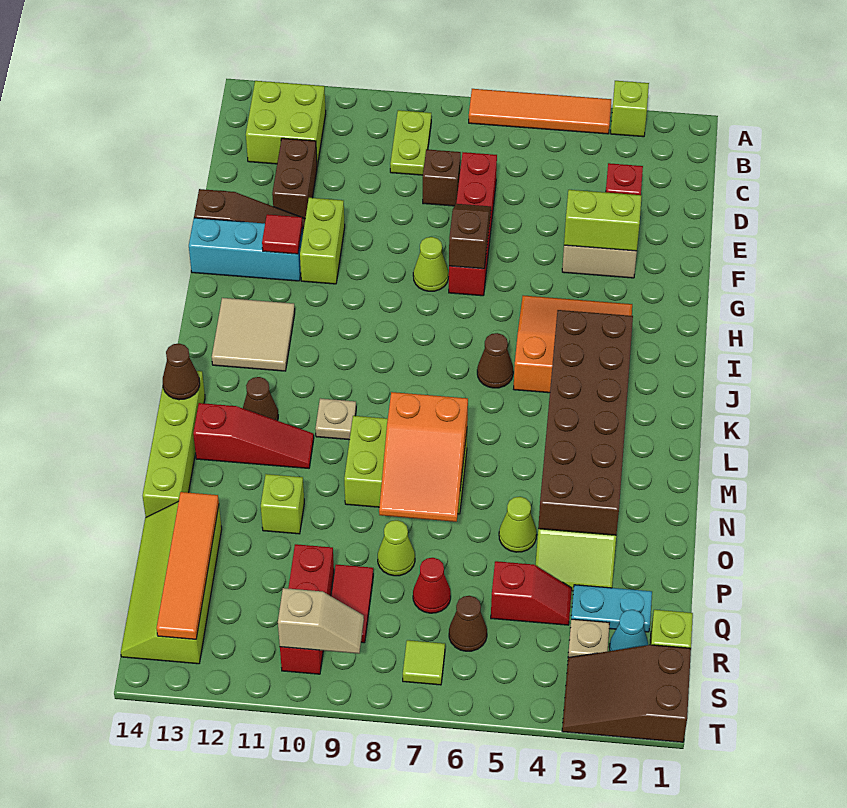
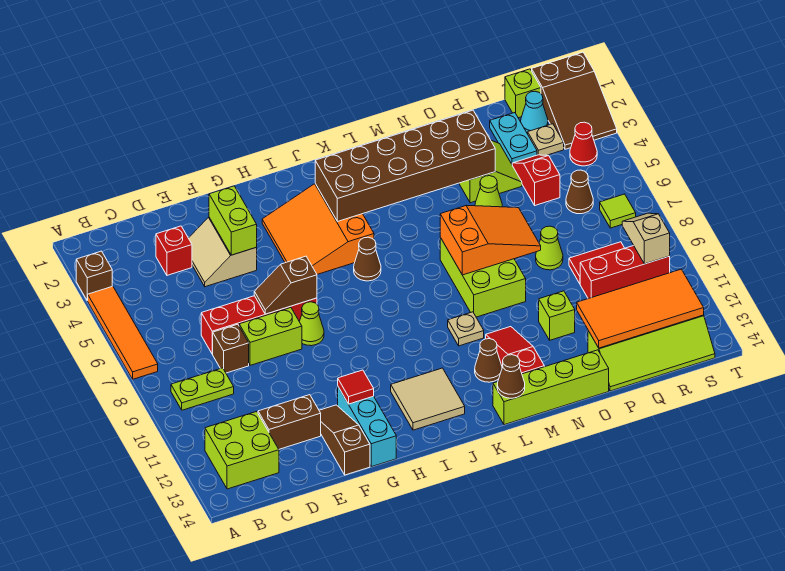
lime 1x1 brick [610,81,649,137] -> brown 1x1 brick [76,251,112,300]
lime 1x2 brick [300,198,345,284] -> lime 1x2 brick moved to [239,308,302,365]
orange 1x4 tile [156,492,219,639] -> orange 2x4 tile [577,269,704,348]
red 1x1 cone [413,558,451,613] -> red 1x1 cone moved to [570,122,597,166]

